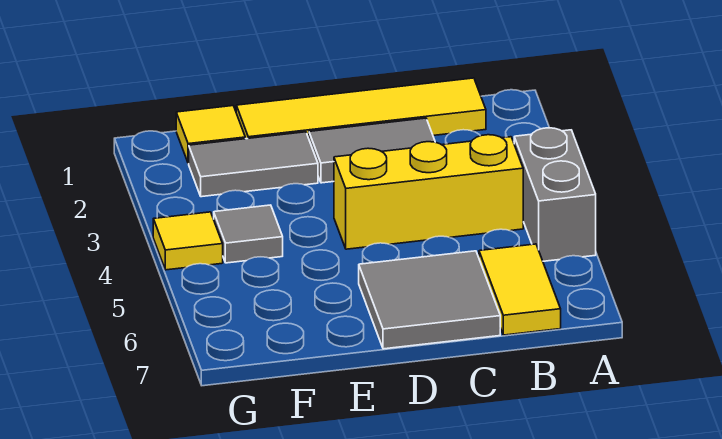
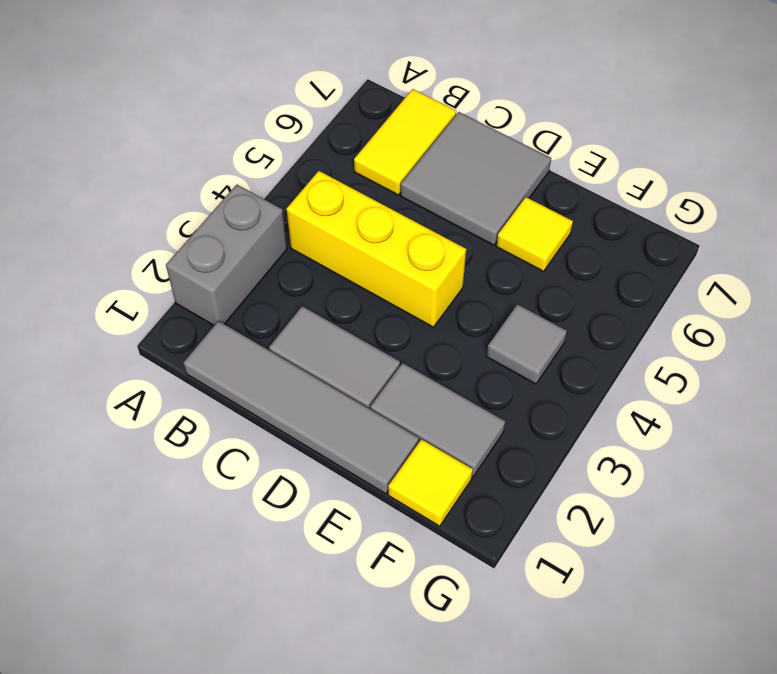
grey 1x2 brick [514,128,596,261] -> grey 1x2 brick moved to [166,185,287,325]
yellow 1x4 tile [236,78,486,139] -> grey 1x4 tile [184,321,419,494]
yellow 1x1 tile [153,212,223,270] -> yellow 1x1 tile moved to [496,197,573,271]

